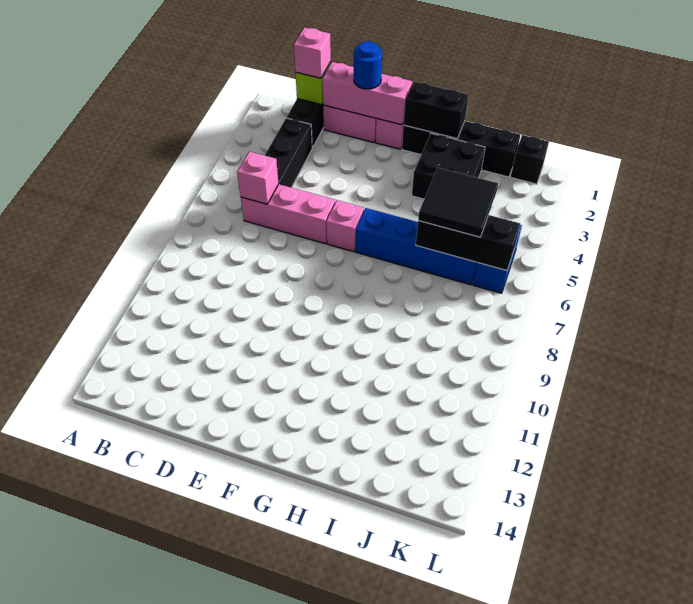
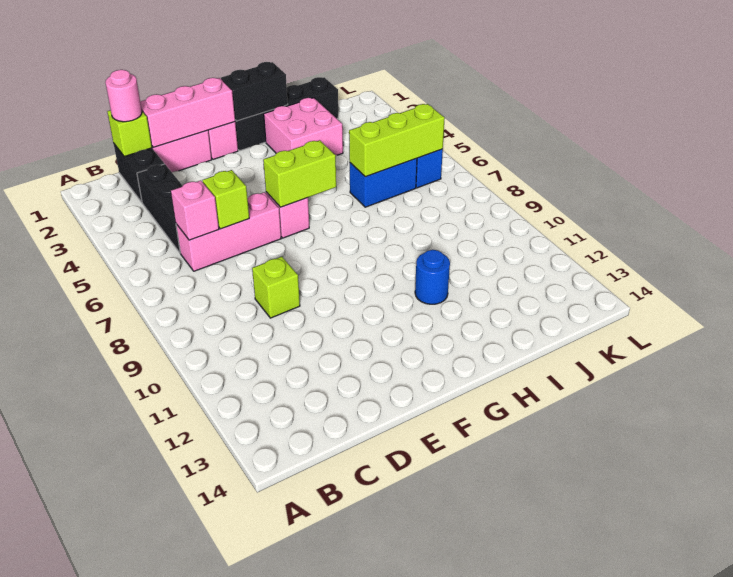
pink 1x1 brick [294,27,331,78] -> pink 1x1 round brick [105,70,142,122]
none -> lime 1x1 brick [202,170,249,229]
none -> lime 1x1 brick [252,257,300,318]
blue 1x1 round brick [354,41,382,89] -> blue 1x1 round brick moved to [415,250,450,304]
none -> lime 1x2 brick [263,140,336,207]
blue 1x4 brick [355,208,477,285] -> blue 1x2 brick [350,158,417,207]
black 2x2 brick [412,133,485,199] -> pink 2x2 brick [264,98,343,155]
black 2x2 tile [418,168,498,237] -> none
black 1x3 brick [416,215,520,271] -> lime 1x3 brick [349,104,445,177]
black 1x1 brick [511,135,549,184] -> none

